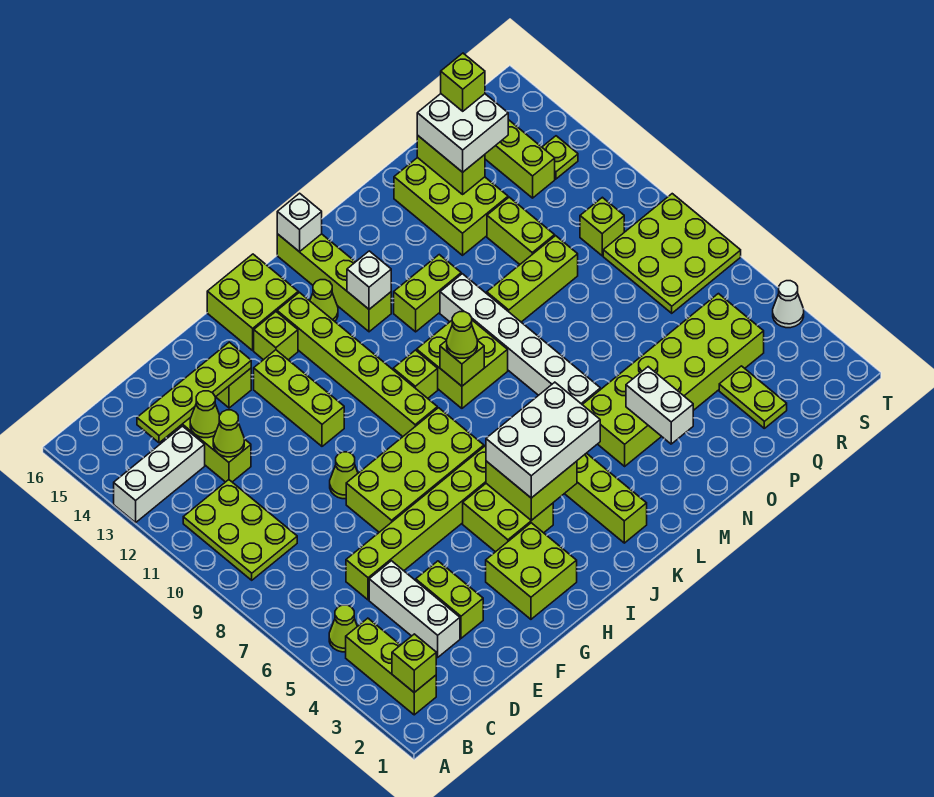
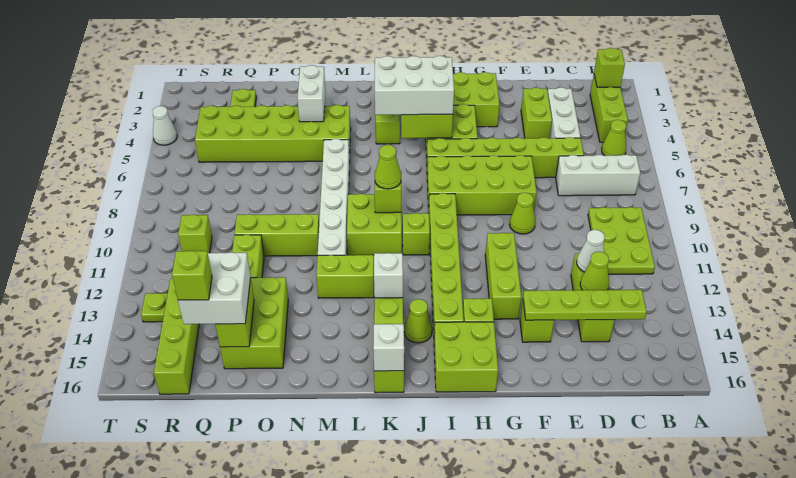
white 1x3 brick [114,426,205,523] -> white 1x3 brick moved to [556,155,640,196]
lime 1x1 cone [213,410,244,457] -> white 1x1 cone [577,230,605,272]
lime 3x3 plate [603,194,741,313] -> none

